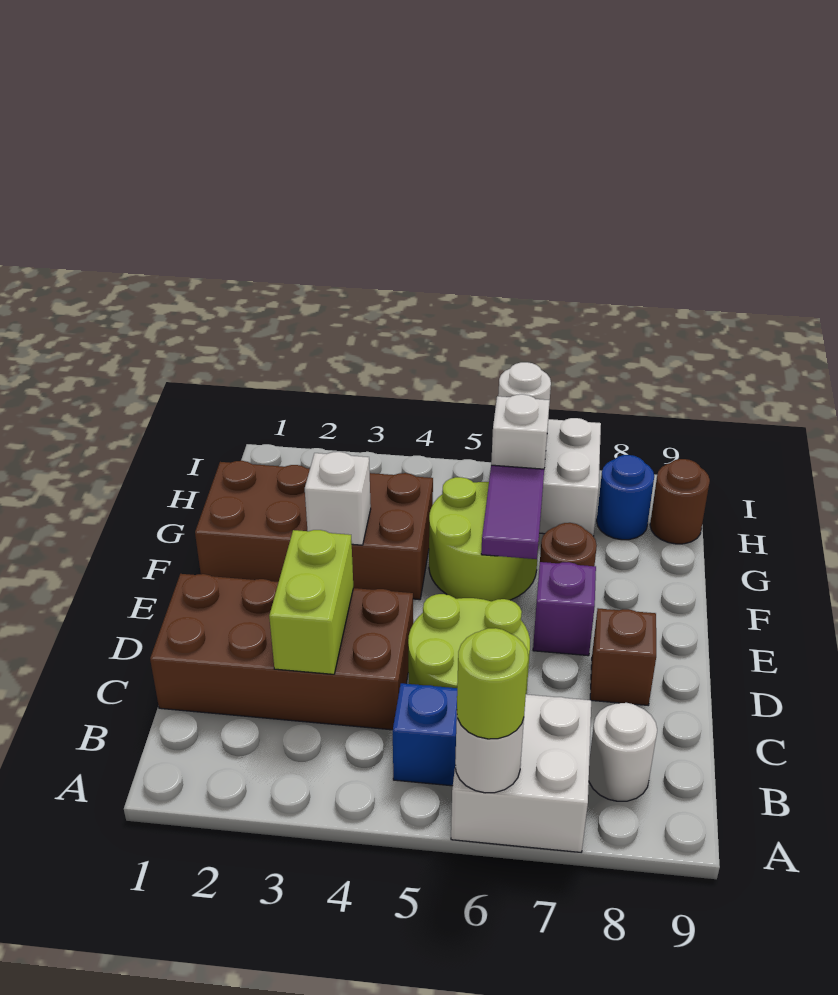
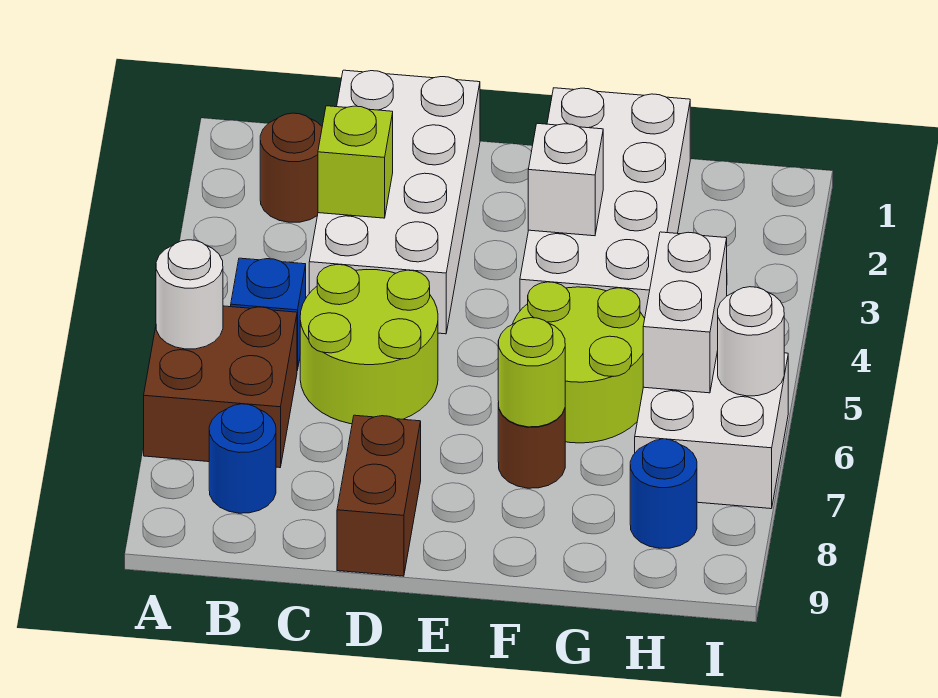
white 2x2 brick [451,694,591,852] -> brown 2x2 brick [144,306,297,468]
lime 1x1 round brick [457,628,528,739] -> lime 1x1 round brick moved to [498,318,565,427]
white 1x1 round brick [589,703,657,801] -> blue 1x1 round brick [209,404,276,513]
brown 2x4 brick [150,574,413,730] -> white 2x4 brick [309,70,480,334]
lime 1x2 brick [269,530,353,674] -> lime 1x1 brick [318,106,393,218]
brown 1x1 brick [590,608,656,705] -> brown 1x2 brick [337,415,421,576]
purple 1x1 brick [533,562,596,656] -> none
brown 2x4 brick [195,461,433,600] -> white 2x4 brick [520,88,690,318]
purple 1x2 tile [481,465,544,559] -> none
white 1x1 brick [491,394,550,469] -> white 1x2 brick [643,232,727,393]
brown 1x1 round brick [650,459,710,544] -> brown 1x1 round brick moved to [260,113,322,222]

